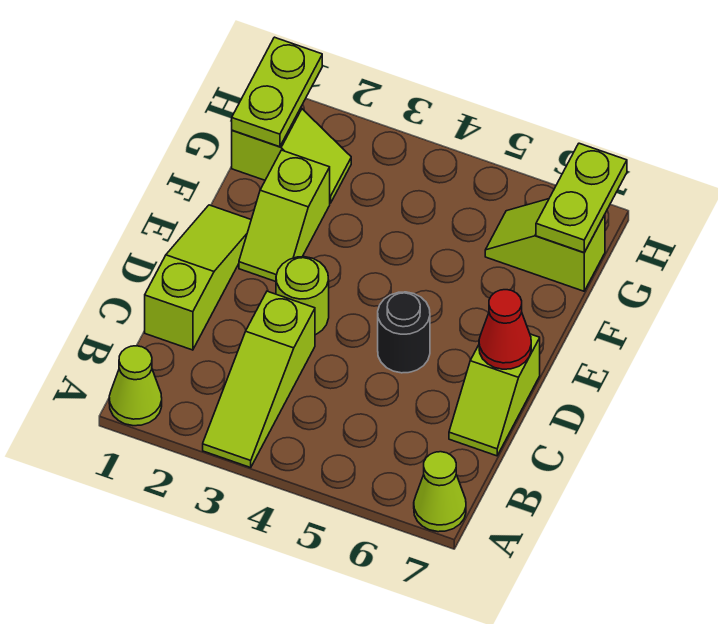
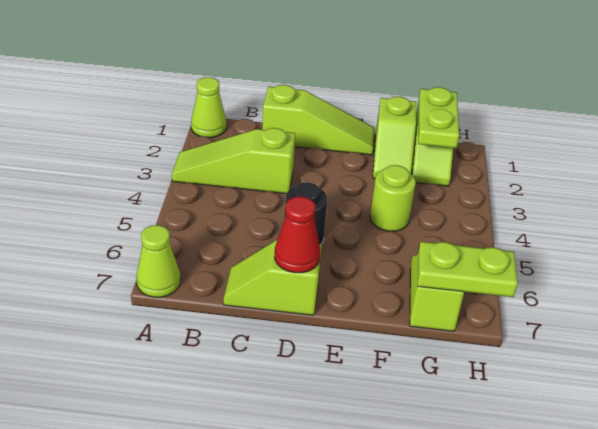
lime 1x1 round brick [276,257,329,335] -> lime 1x1 round brick moved to [370,165,416,231]
lime 1x2 slope [239,150,330,282] -> lime 1x2 slope turned to [373,97,416,178]
lime 1x2 plate [232,37,322,147] -> lime 1x2 plate turned to [418,87,459,148]

